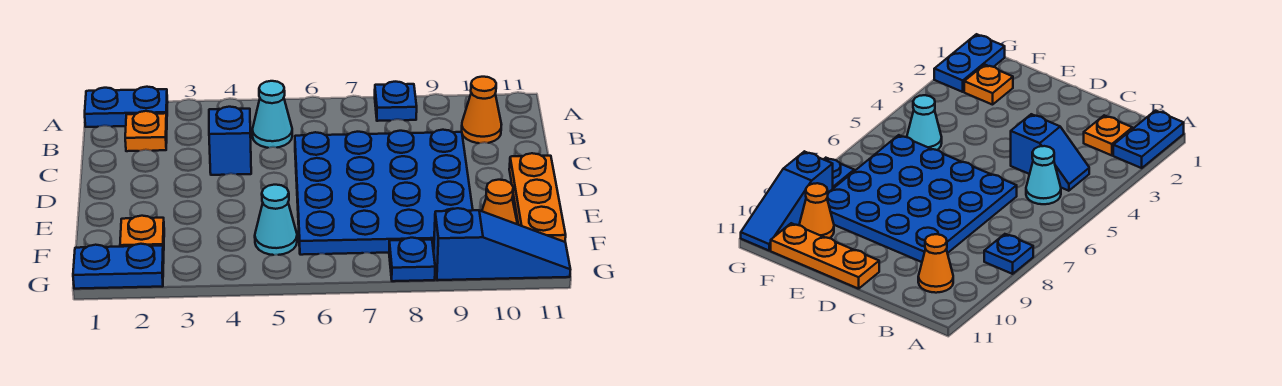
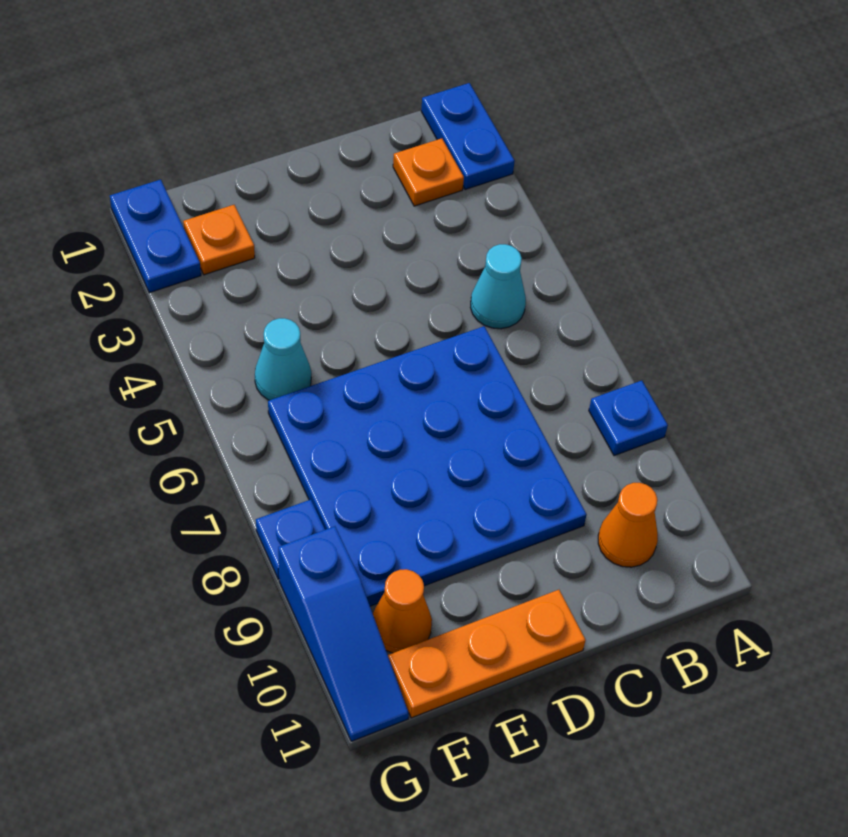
blue 1x2 slope [209,107,251,175] -> none

